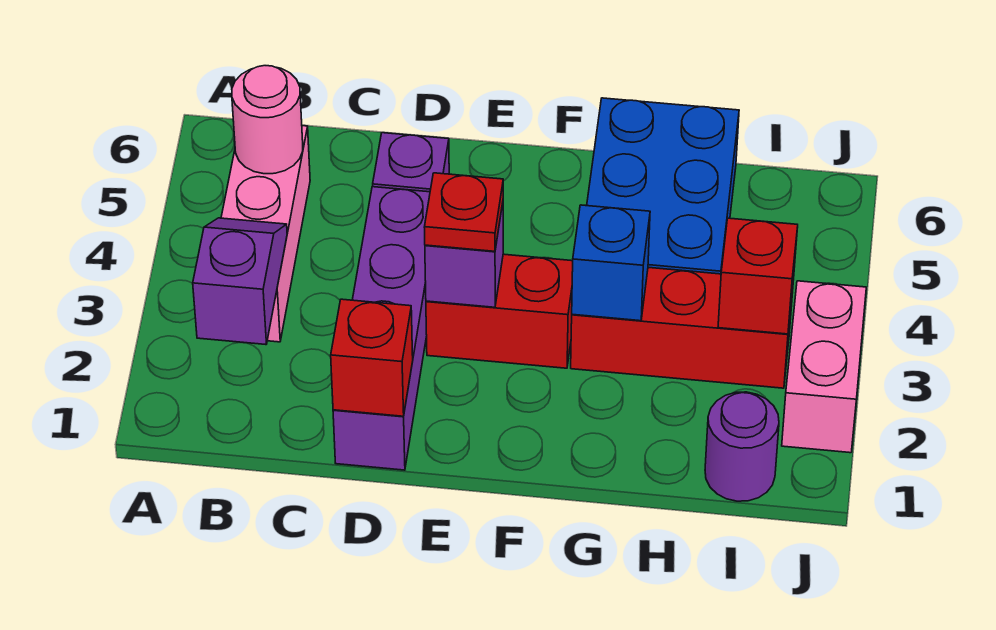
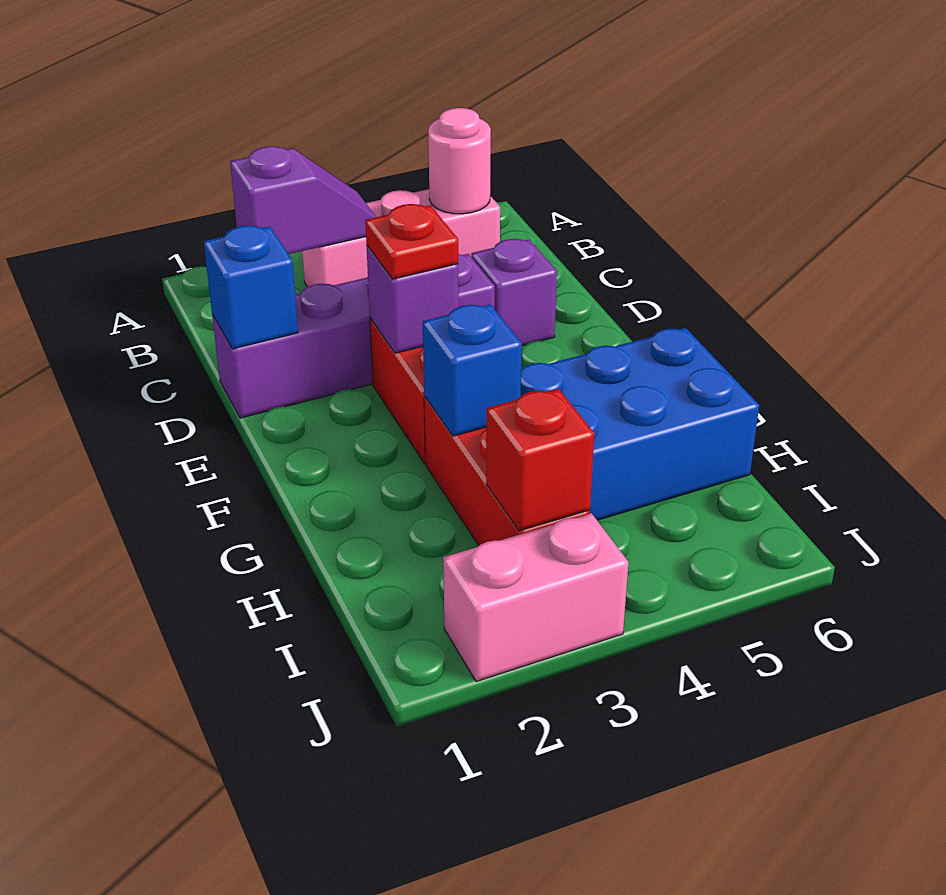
red 1x1 brick [331,299,413,416] -> blue 1x1 brick [204,226,298,349]
purple 1x1 round brick [705,392,779,501] -> none

